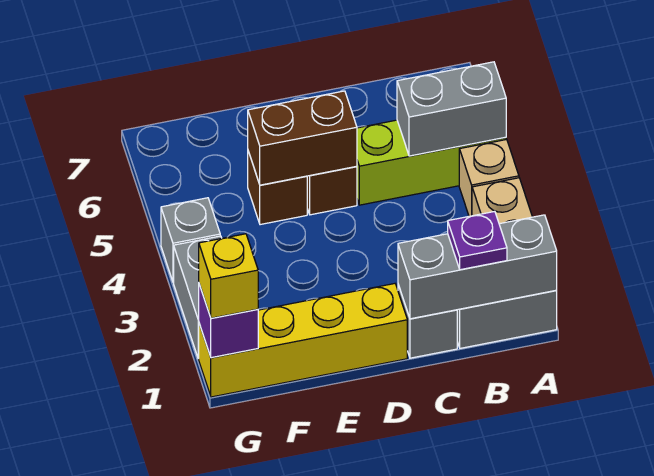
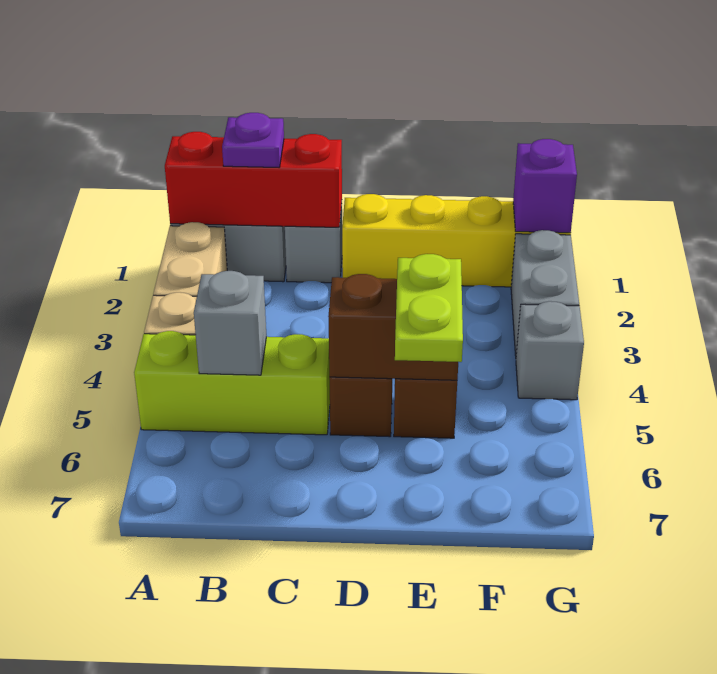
grey 1x3 brick [398,215,557,319] -> red 1x3 brick [165,132,342,227]
grey 1x2 brick [397,62,506,156] -> grey 1x1 brick [194,271,267,375]
none -> lime 1x2 plate [395,254,463,362]
yellow 1x1 brick [199,234,258,318] -> none

